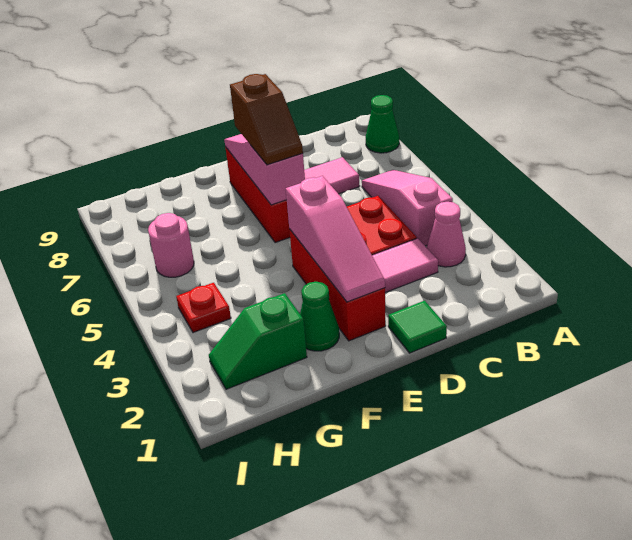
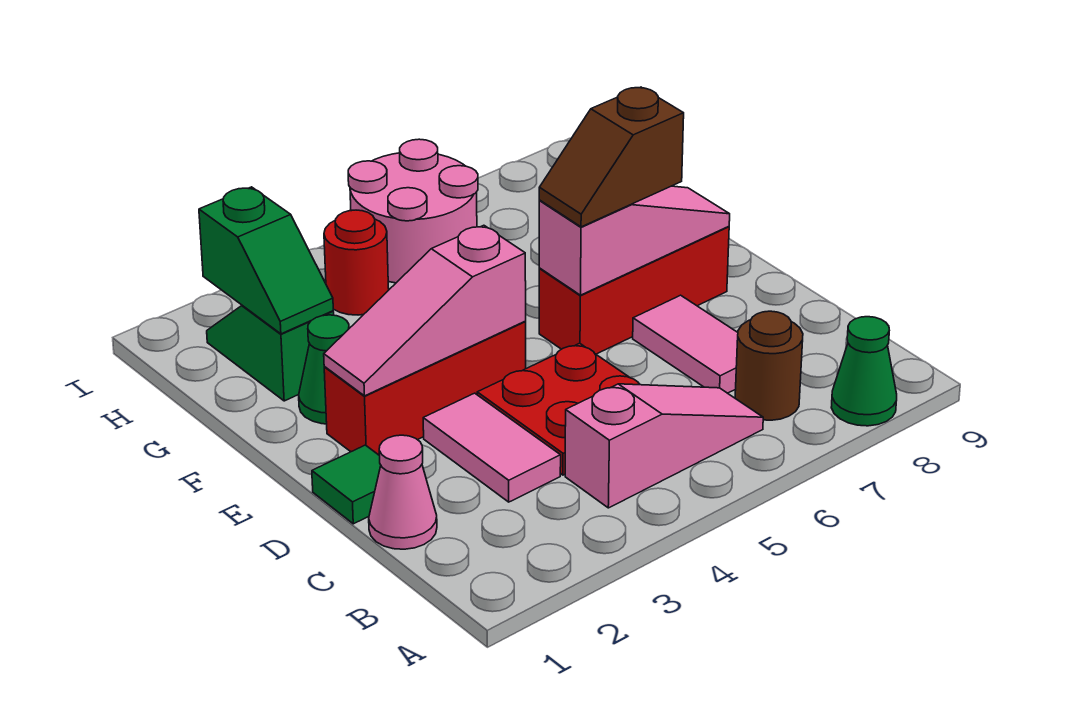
pink 1x1 cone [427,202,466,267] -> pink 1x1 cone moved to [369,435,437,549]
none -> brown 1x1 round brick [735,311,803,420]
none -> green 1x2 slope [199,187,333,334]
red 1x1 plate [176,283,231,333] -> red 1x1 round brick [324,210,389,315]
pink 1x1 round brick [148,213,194,277] -> pink 2x2 round brick [348,139,478,283]

